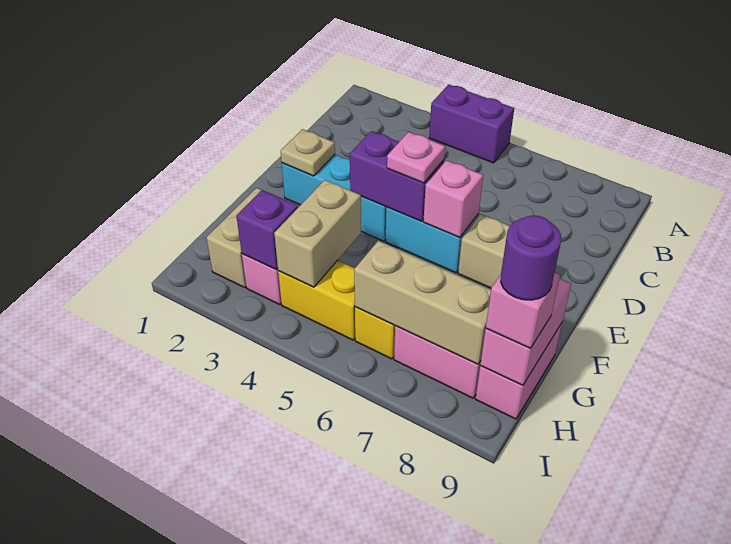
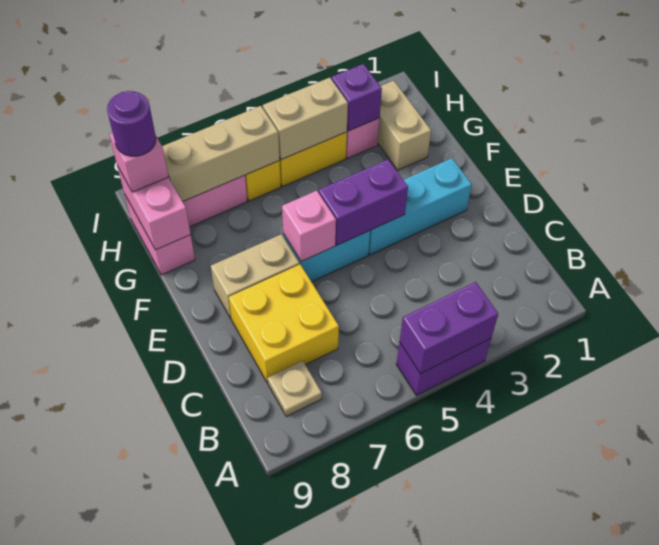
none -> purple 1x2 brick [399,282,498,374]
none -> yellow 2x2 brick [229,264,339,383]
tan 1x1 plate [281,129,335,176] -> tan 1x1 plate moved to [268,361,322,417]
pink 1x1 plate [387,132,445,183] -> none
tan 1x2 brick [274,180,361,287] -> tan 1x2 brick turned to [263,78,348,160]

